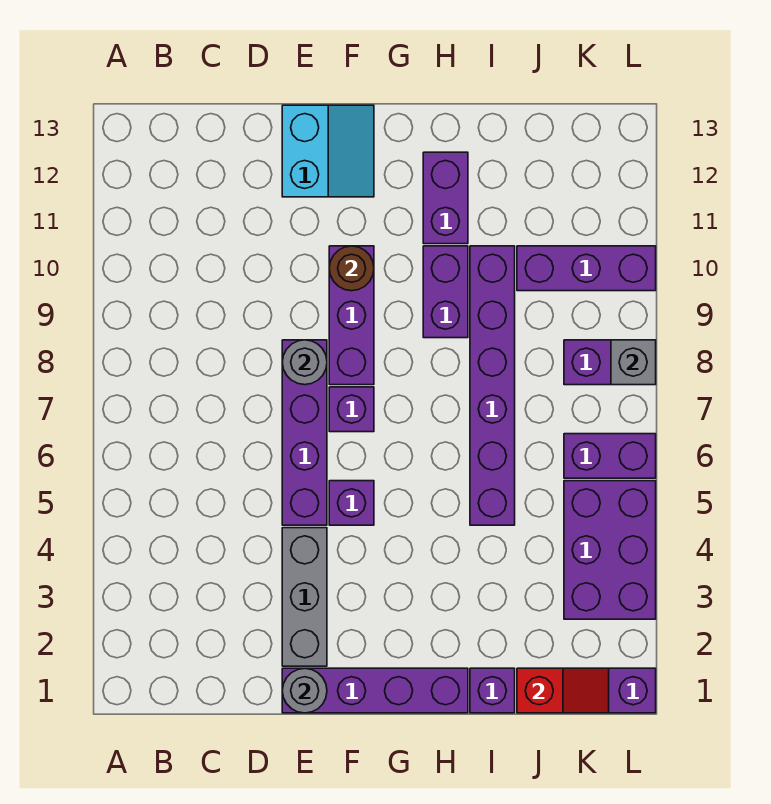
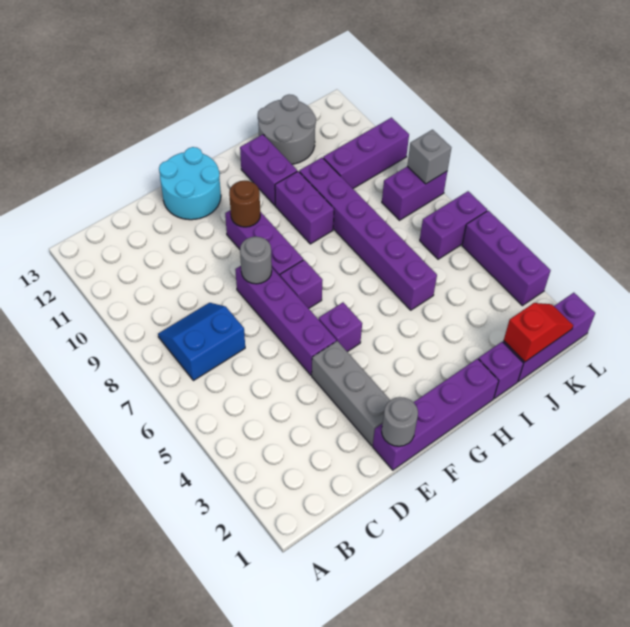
none -> blue 2x2 slope [158,303,245,381]
cyan 2x2 slope [282,105,374,197] -> cyan 2x2 round brick [159,147,221,220]
none -> grey 2x2 round brick [258,94,316,164]
purple 2x3 brick [564,481,656,619] -> purple 1x3 brick [462,211,551,306]

